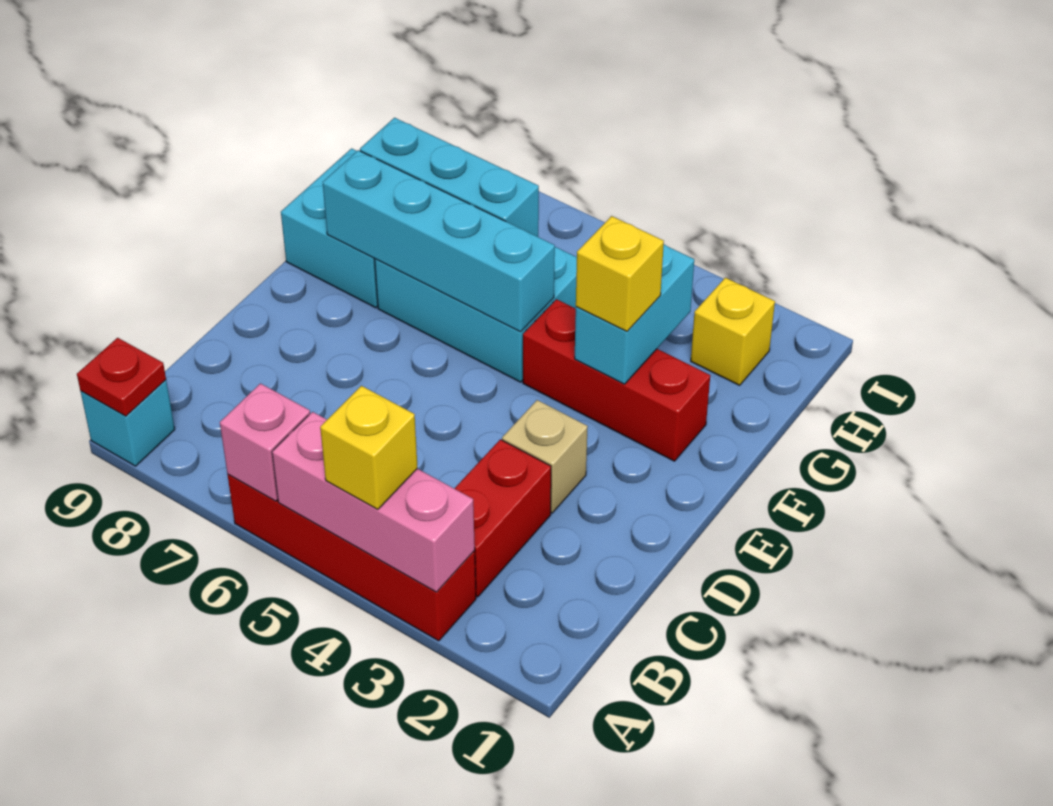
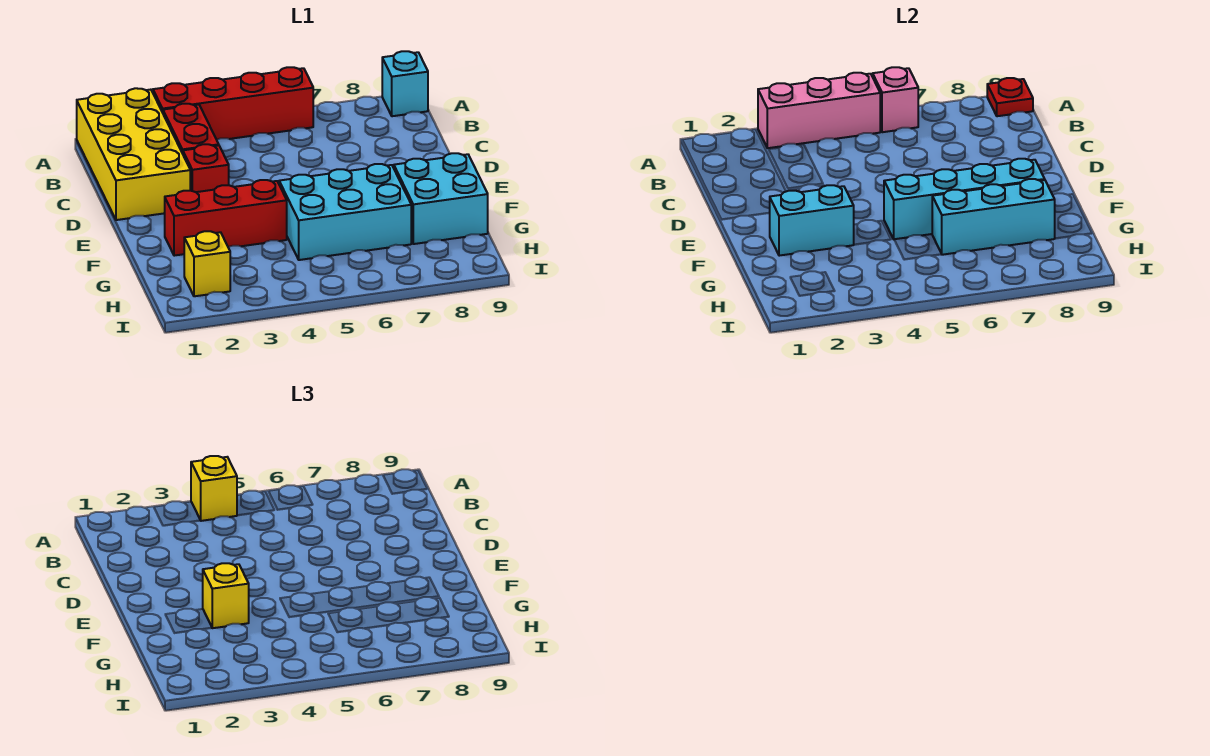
none -> yellow 2x4 brick [77,88,190,220]
tan 1x1 brick [502,400,588,513] -> red 1x1 brick [183,144,229,192]
cyan 1x2 brick [575,244,694,384] -> cyan 1x2 brick turned to [770,185,854,256]

